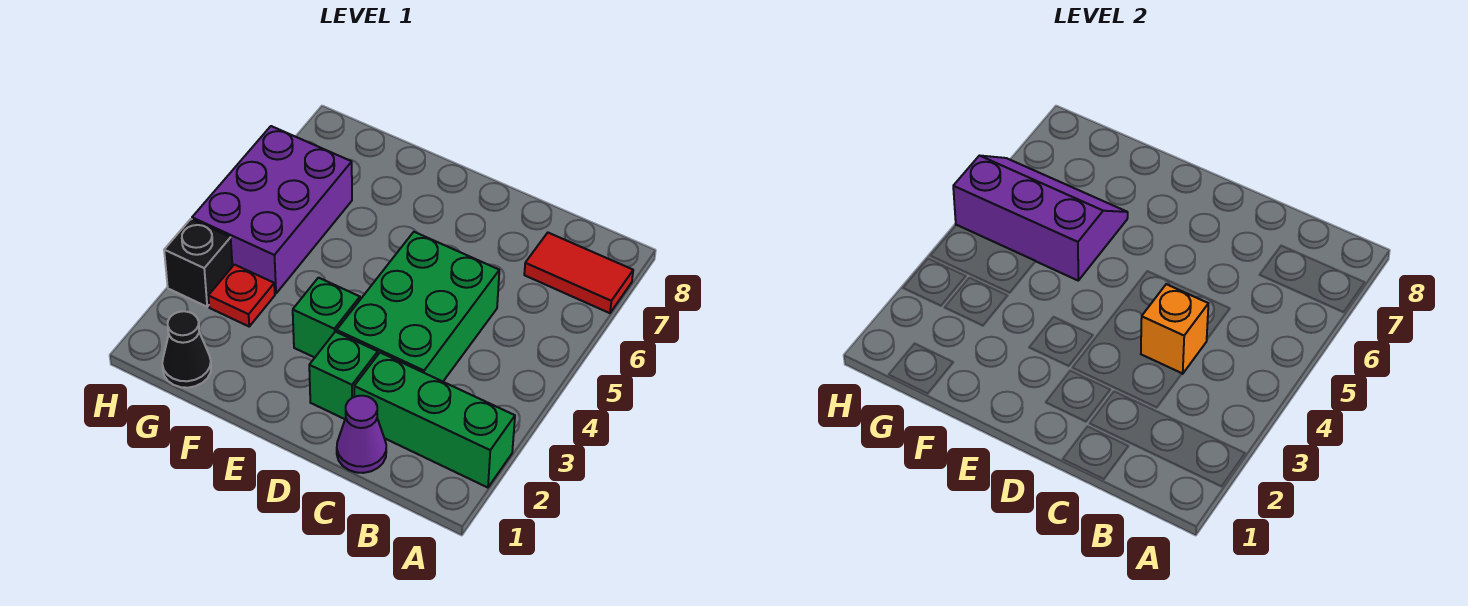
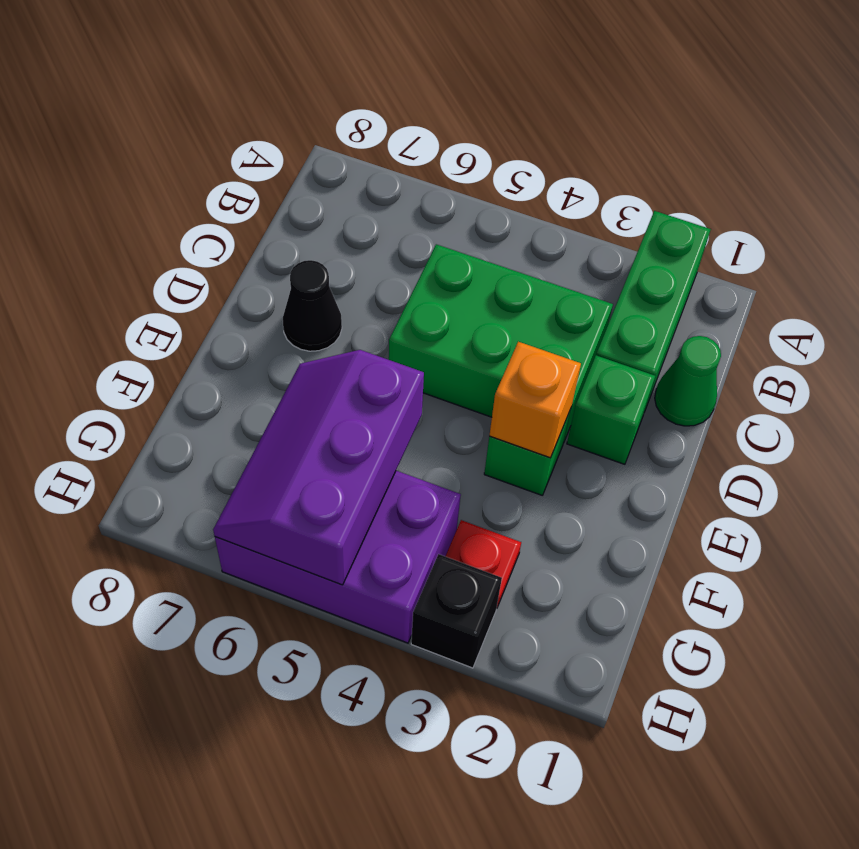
red 1x2 tile [524,233,633,313] -> none
purple 1x1 cone [337,396,386,473] -> green 1x1 cone [655,336,721,426]
orange 1x1 brick [1141,284,1208,374] -> orange 1x1 brick moved to [489,342,581,458]
black 1x1 cone [162,311,211,388] -> black 1x1 cone moved to [283,260,342,351]

